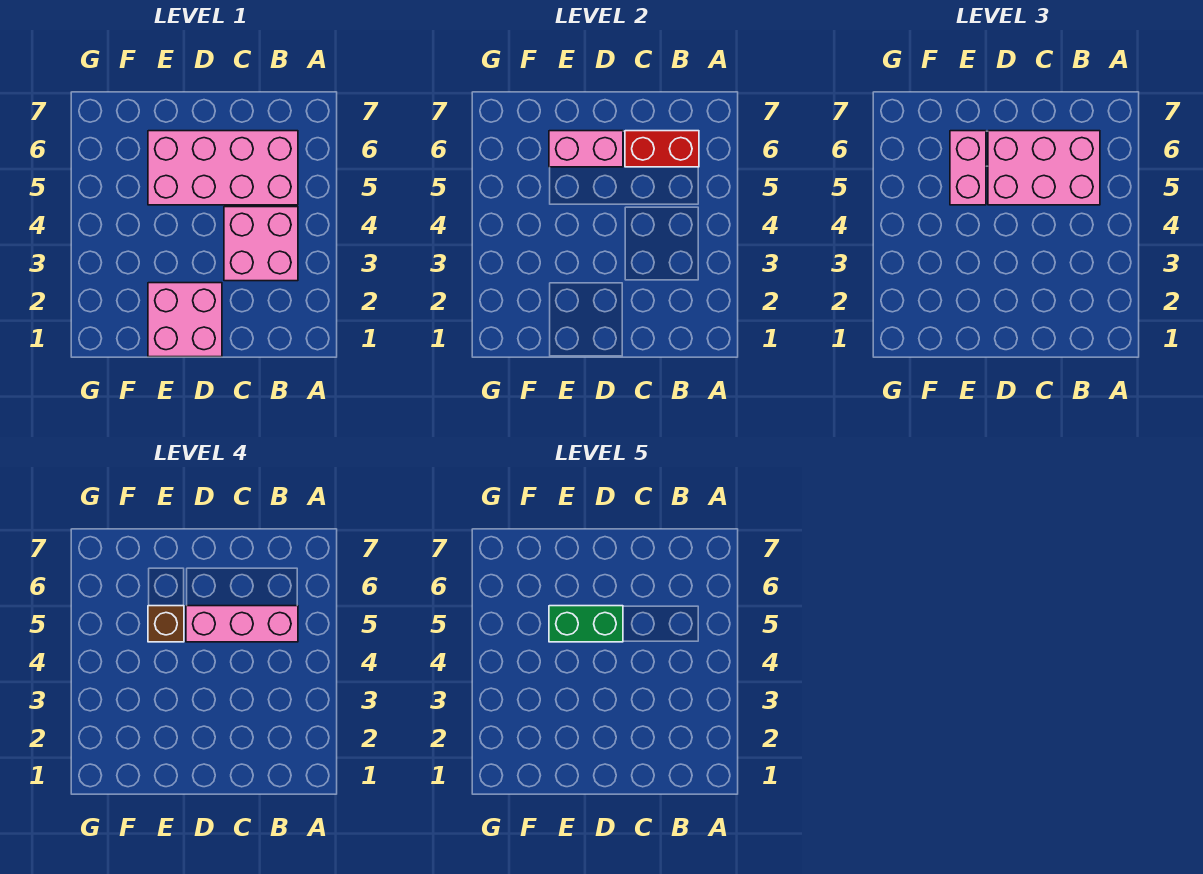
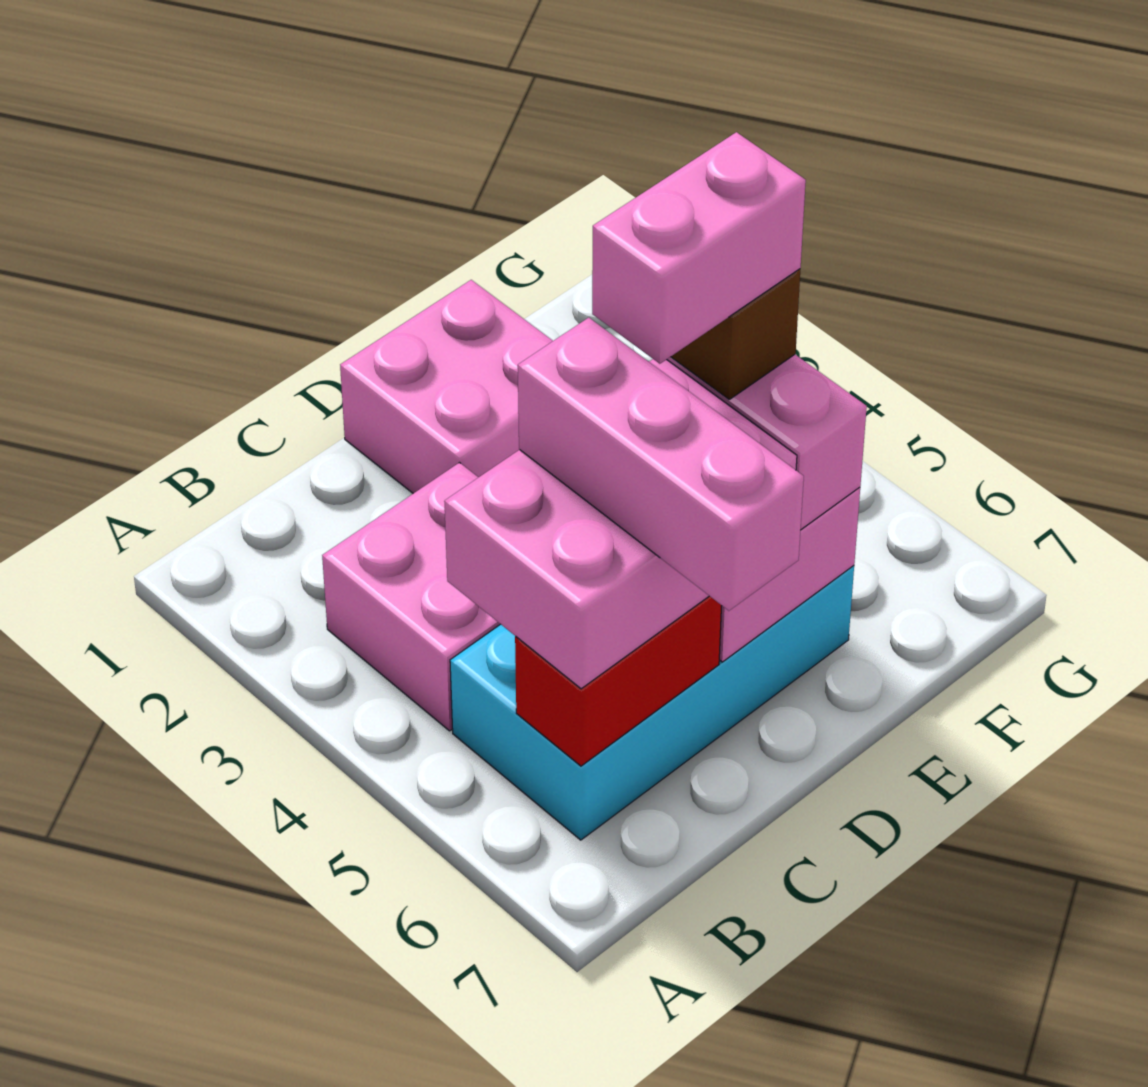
pink 2x4 brick [148,131,298,205] -> cyan 2x4 brick [450,566,854,840]
pink 1x3 brick [186,606,298,642] -> pink 1x3 brick turned to [518,318,804,611]
green 1x2 brick [549,606,623,642] -> pink 1x2 brick [592,132,806,364]

